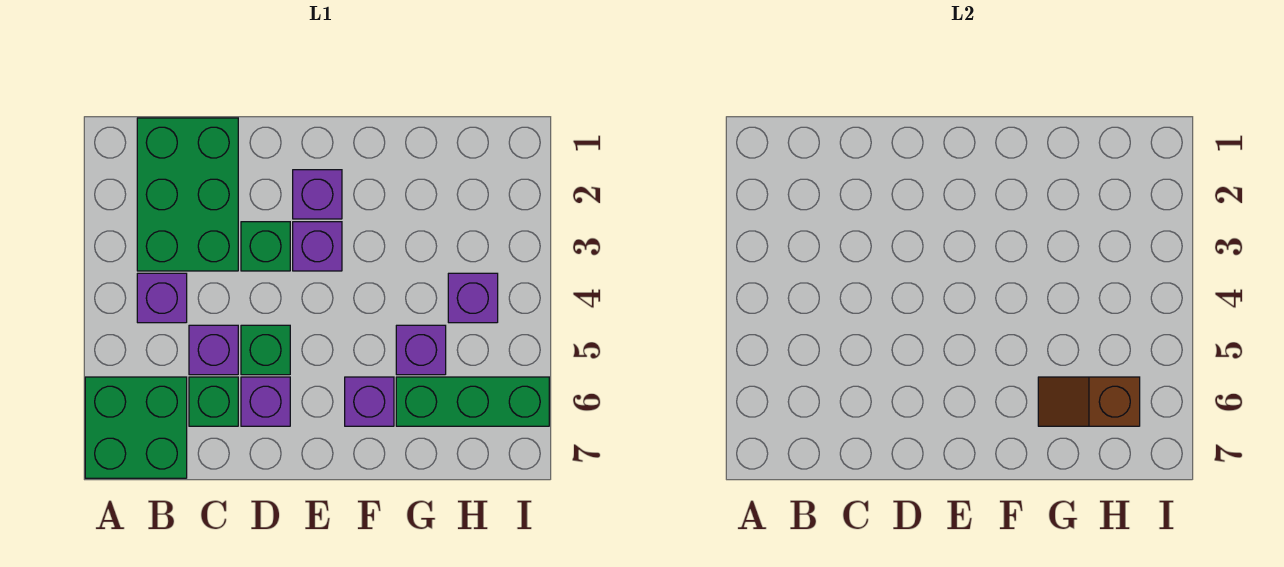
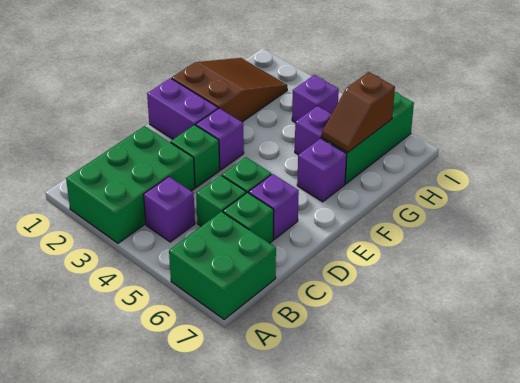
green 2x3 brick [137,118,238,271] -> green 2x3 brick turned to [66,126,195,243]
purple 1x1 brick [189,325,238,375] -> green 1x1 brick [196,175,246,226]
purple 1x1 brick [293,170,342,219] -> purple 1x2 brick [147,78,218,139]
none -> brown 2x3 slope [172,58,287,122]

